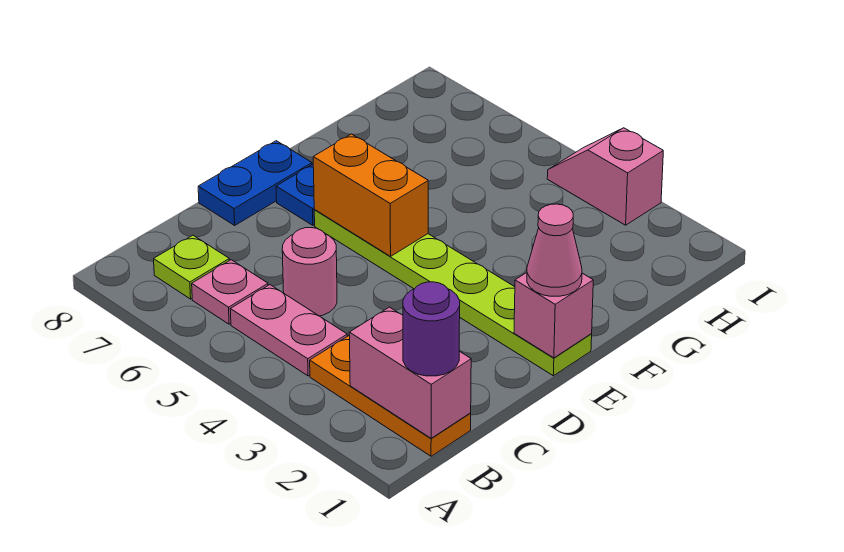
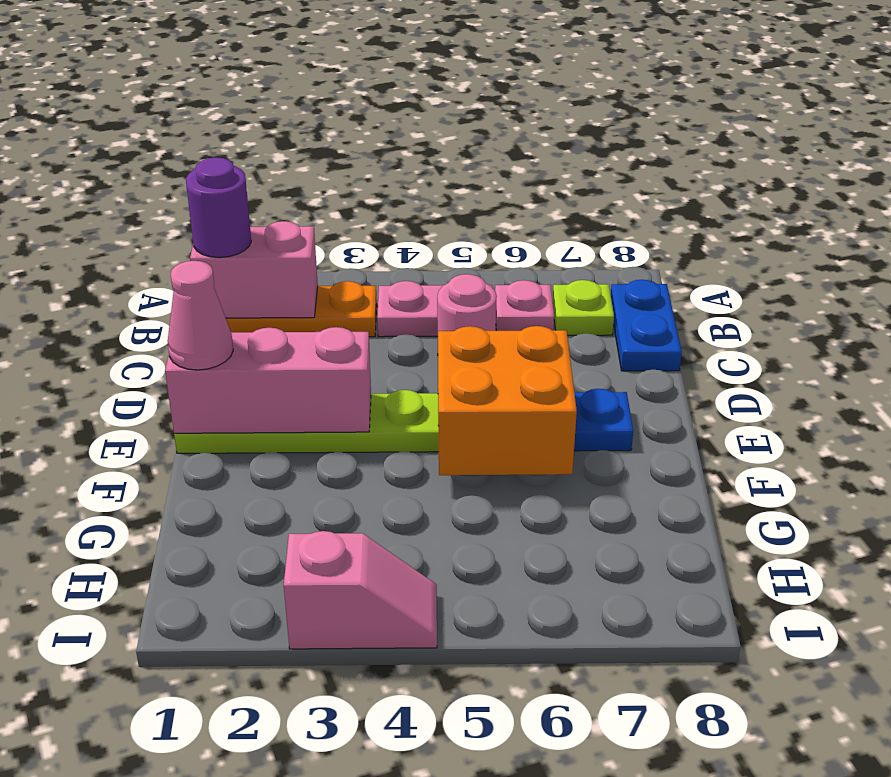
blue 1x2 plate [198,141,312,225] -> blue 1x2 plate moved to [611,280,682,371]
pink 1x1 brick [514,273,593,358] -> pink 1x3 brick [165,327,371,433]
orange 1x2 brick [313,134,428,256] -> orange 2x2 brick [438,326,577,475]

